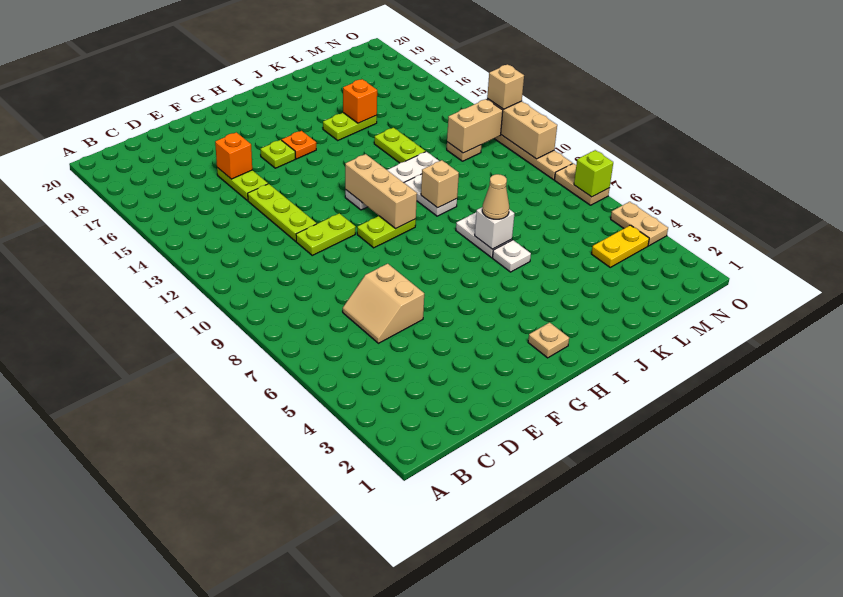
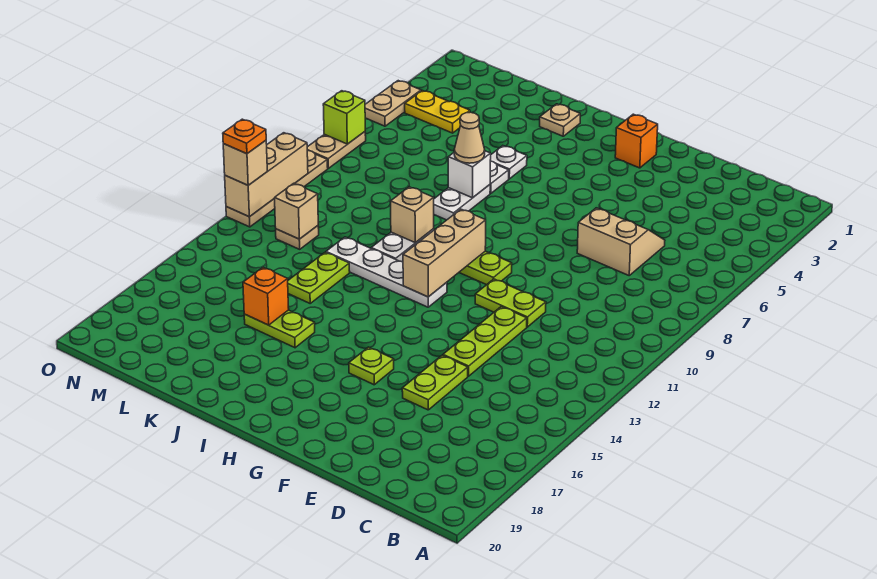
tan 2x2 slope [343,264,424,343] -> tan 2x2 slope turned to [577,208,665,275]
orange 1x1 brick [215,132,252,179] -> orange 1x1 brick moved to [615,114,658,168]
tan 1x1 plate [528,323,569,358] -> tan 1x1 plate moved to [540,104,580,136]
orange 1x1 plate [282,131,316,159] -> orange 1x1 plate moved to [223,119,266,154]
none -> white 1x1 plate [490,146,527,179]
tan 1x2 brick [447,99,503,153] -> tan 1x1 brick [274,183,318,239]

